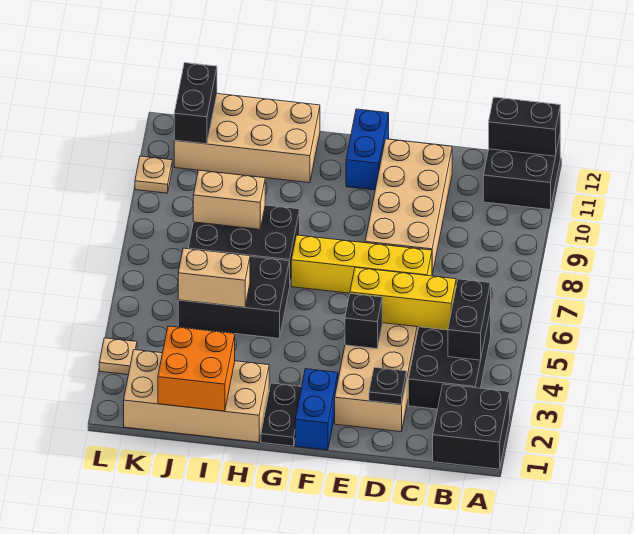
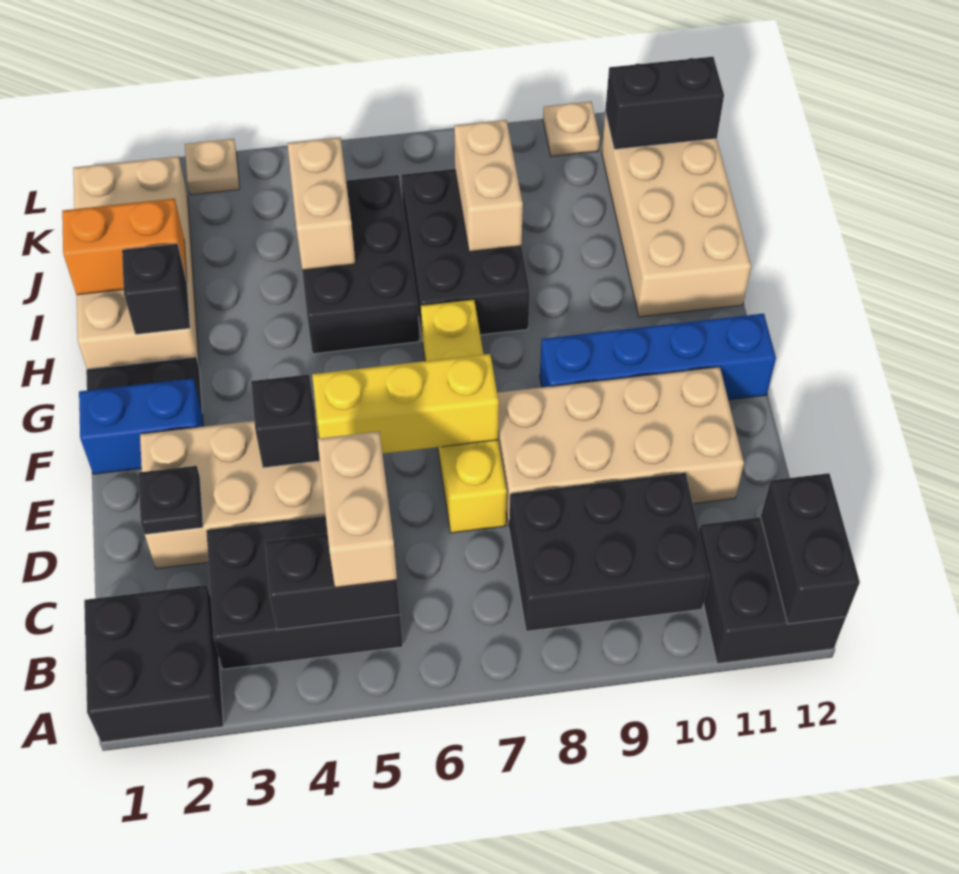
none -> tan 1x2 brick [318,432,397,587]
none -> black 2x3 brick [509,473,709,631]
yellow 1x3 brick [350,267,456,330] -> yellow 1x3 brick turned to [312,354,499,454]
blue 1x2 brick [346,109,389,190] -> blue 1x4 brick [540,314,776,400]
none -> black 1x1 brick [122,244,190,334]
orange 2x2 brick [158,326,235,411] -> orange 1x2 brick [62,198,187,295]

